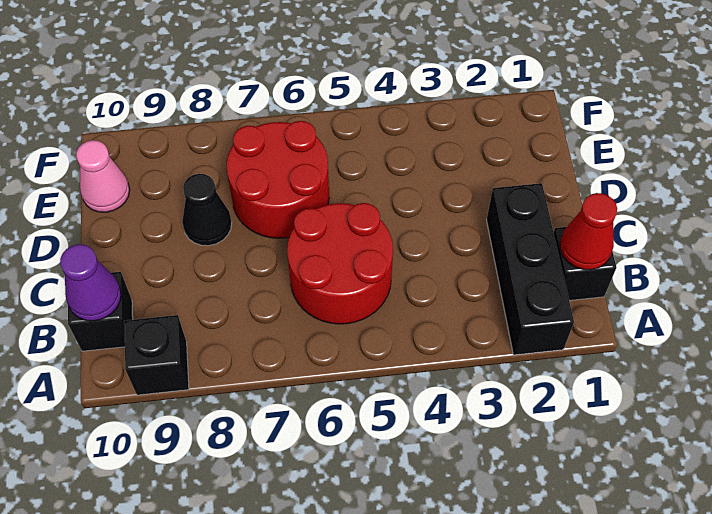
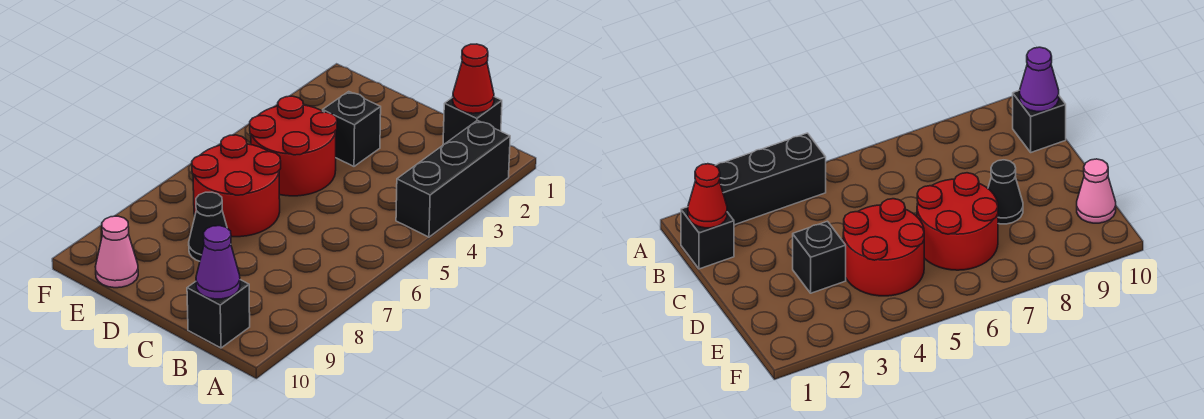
black 1x3 brick [487,183,574,355] -> black 1x3 brick turned to [396,120,510,237]
black 1x1 brick [124,315,189,395] -> black 1x1 brick moved to [323,92,381,166]
red 2x2 round brick [287,203,393,324] -> red 2x2 round brick moved to [250,96,337,196]

